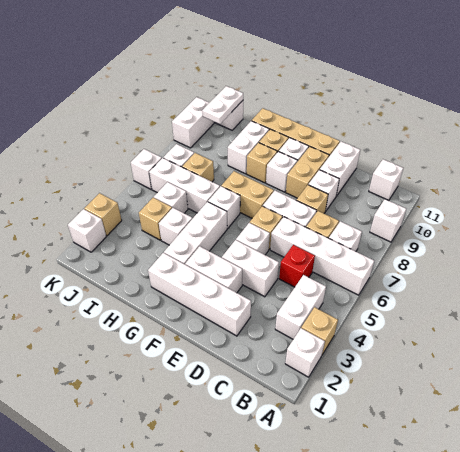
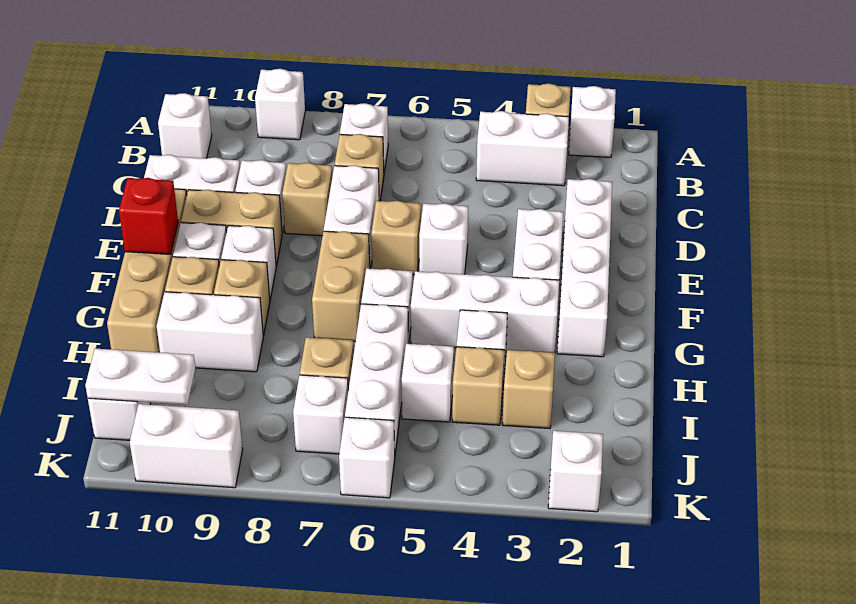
white 1x4 brick [270,217,374,295] -> none
red 1x1 brick [279,245,315,287] -> red 1x1 brick moved to [119,178,178,254]
white 1x2 brick [222,240,279,297] -> none
tan 1x1 brick [84,193,122,236] -> tan 1x1 brick moved to [502,350,555,429]

